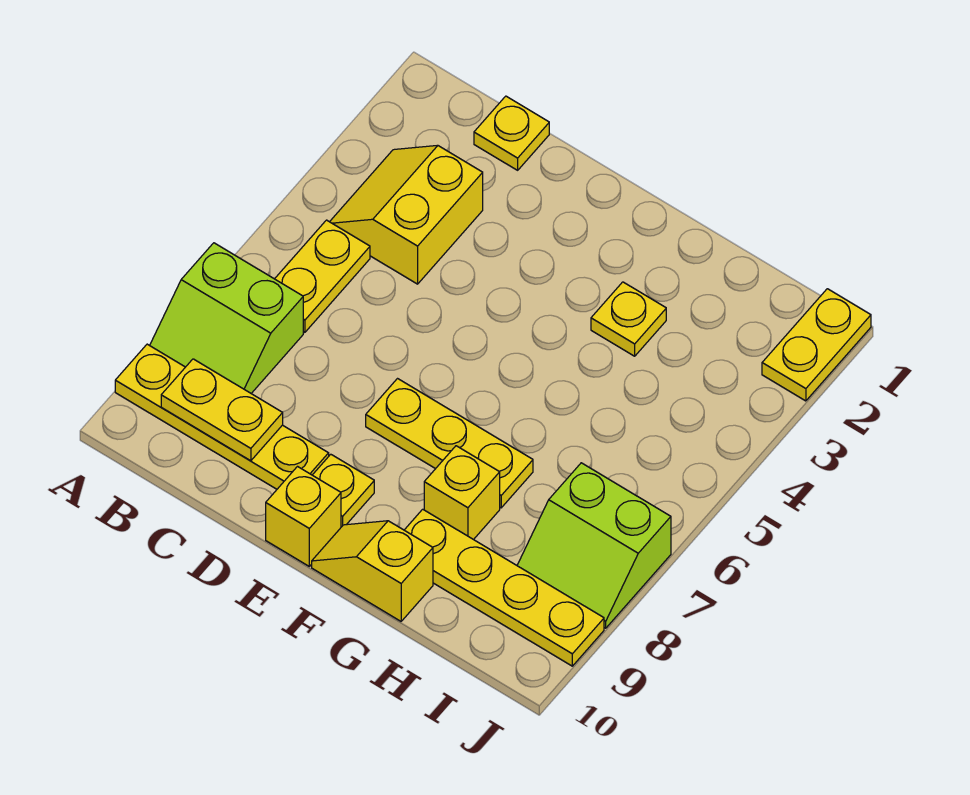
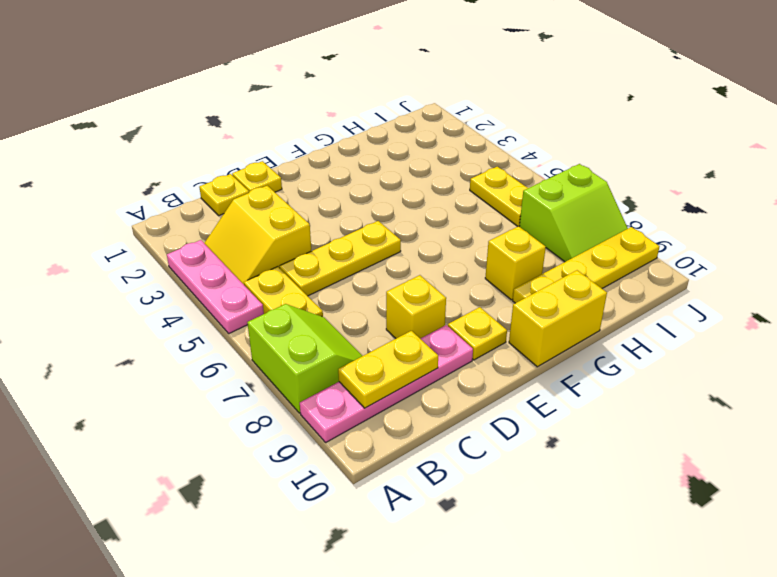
none -> pink 1x3 plate [167,240,264,333]
lime 2x2 slope [150,243,303,393] -> lime 2x2 slope turned to [247,304,362,413]
yellow 1x4 plate [115,344,329,489] -> pink 1x4 plate [300,325,473,442]
yellow 1x3 plate [366,379,533,508] -> yellow 1x3 plate moved to [280,221,401,296]
yellow 1x1 brick [266,467,341,566] -> yellow 1x1 brick moved to [386,275,446,338]
yellow 1x2 slope [312,521,433,621] -> yellow 1x2 brick [509,270,607,367]
yellow 1x1 plate [591,282,666,356] -> yellow 1x1 plate moved to [232,161,282,192]
yellow 1x2 plate [762,289,871,401] -> yellow 1x2 plate moved to [470,167,528,226]

